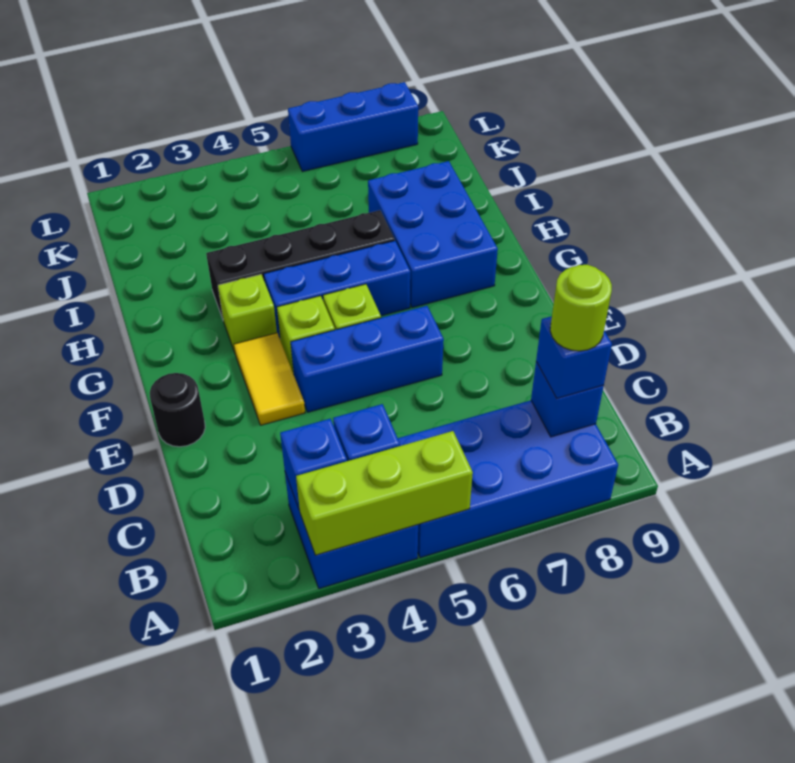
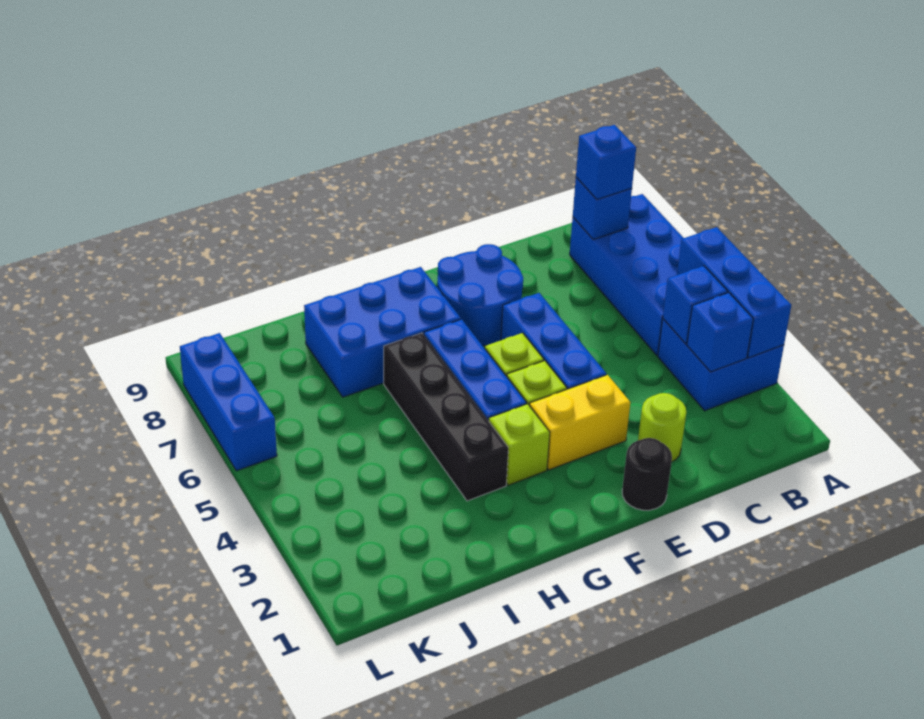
lime 1x3 brick [296,431,473,555] -> blue 1x3 brick [677,227,791,358]
lime 1x1 round brick [550,265,612,351] -> lime 1x1 round brick moved to [638,393,686,462]
yellow 1x2 tile [234,333,305,425] -> yellow 1x2 brick [530,375,630,470]
none -> blue 2x2 round brick [437,244,523,346]

